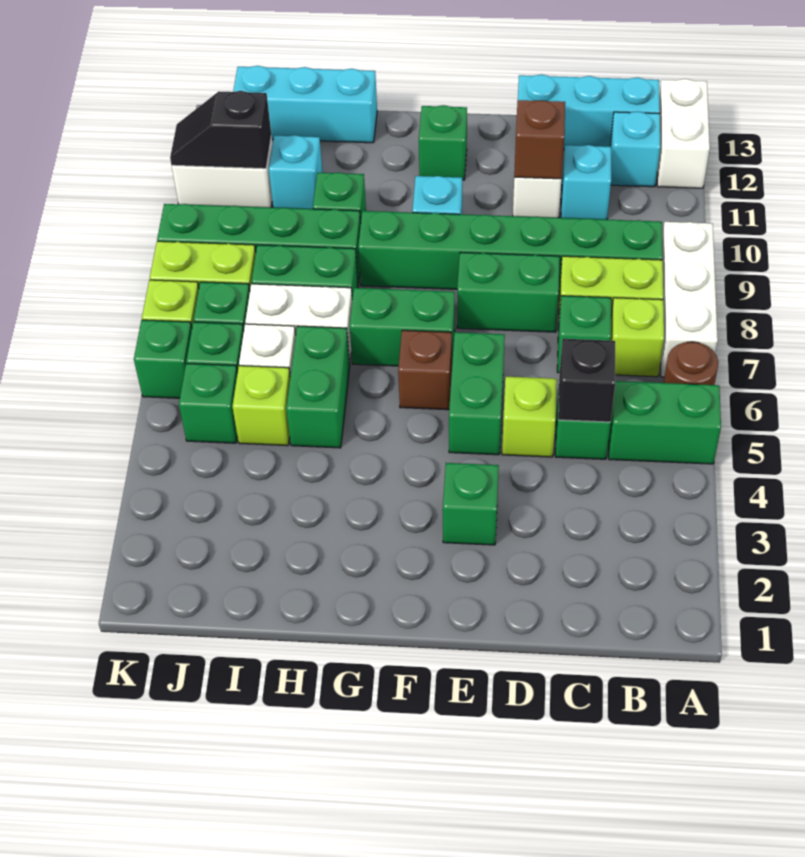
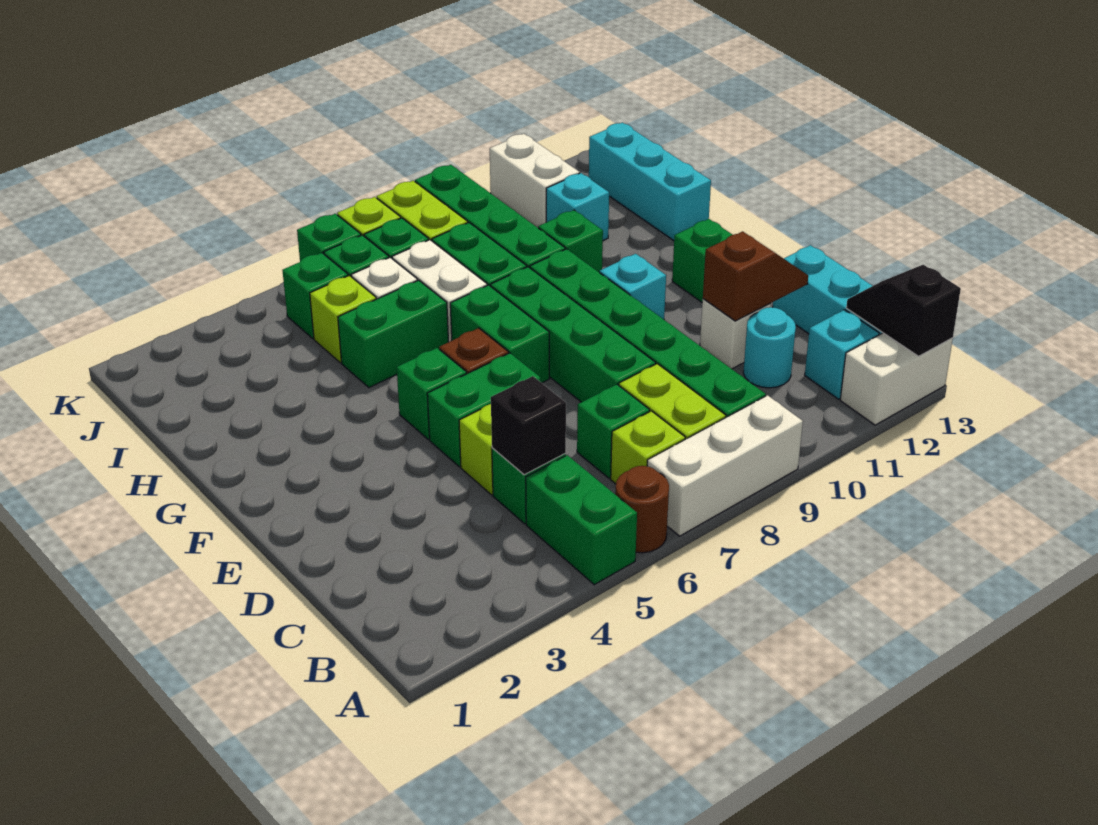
cyan 1x1 brick [561,145,611,220] -> cyan 1x1 round brick [743,307,796,388]
green 1x2 brick [457,252,560,332] -> green 1x4 brick [491,267,656,402]
green 1x1 brick [443,463,499,545] -> green 1x1 brick moved to [397,348,467,440]
black 1x2 slope [170,91,271,169] -> black 1x2 slope moved to [846,265,961,356]

